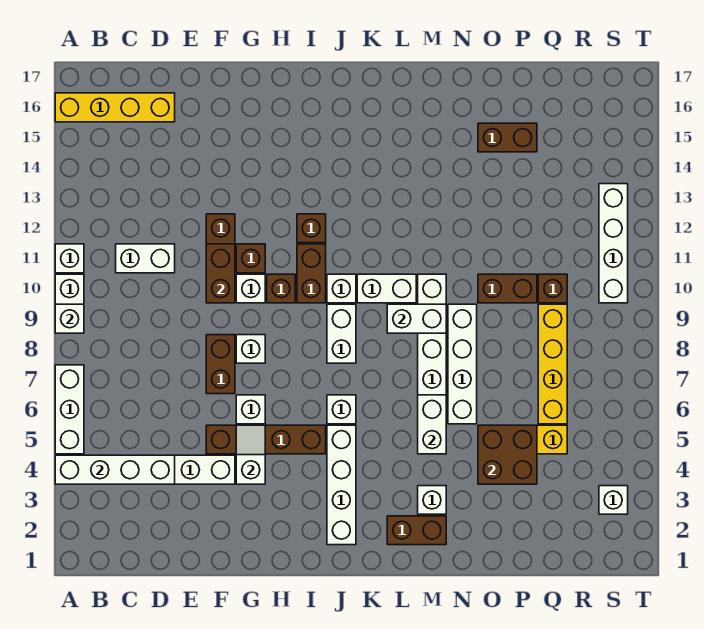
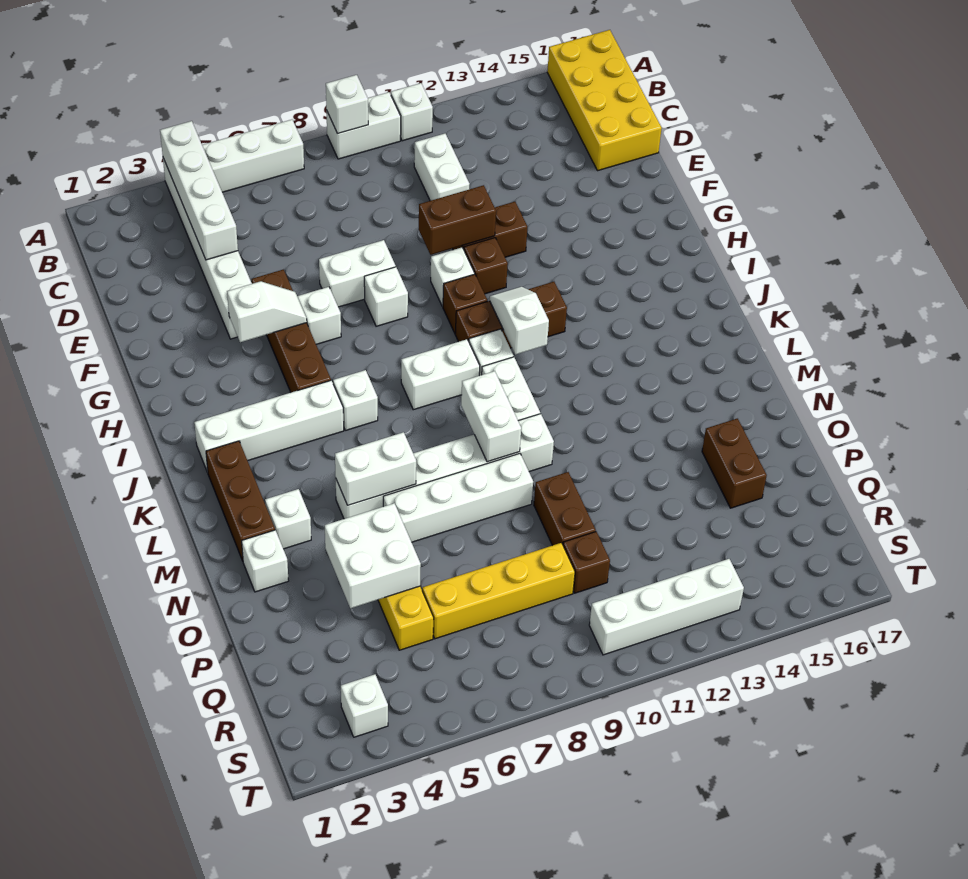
yellow 1x4 brick [55,93,175,122] -> yellow 2x4 brick [547,30,662,171]
brown 1x2 brick [206,335,235,394] -> white 1x2 brick [319,240,396,307]
none -> white 1x2 slope [490,287,549,355]
brown 1x2 brick [387,516,446,545] -> brown 1x3 brick [206,441,275,561]
none -> white 1x1 brick [242,530,289,592]
brown 2x2 brick [478,425,537,484] -> white 2x2 brick [325,503,421,608]

